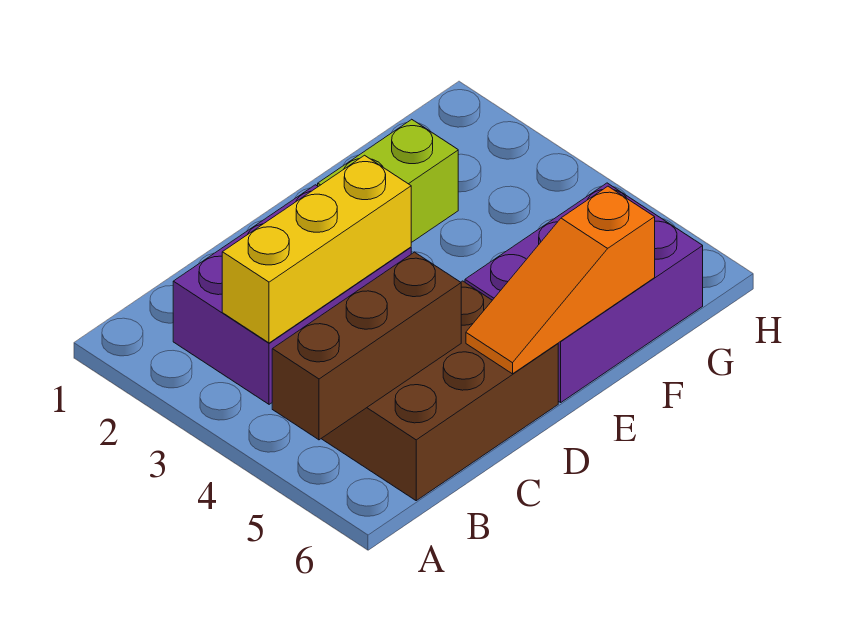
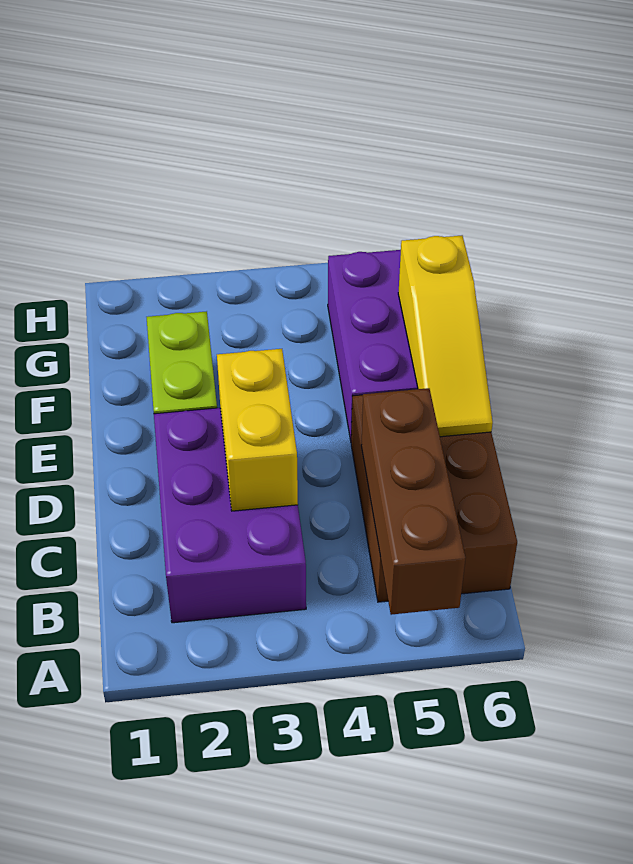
yellow 1x3 brick [222,155,411,343] -> yellow 1x2 brick [217,349,298,511]
orange 1x3 slope [466,186,655,374] -> yellow 1x3 slope [398,236,493,437]

